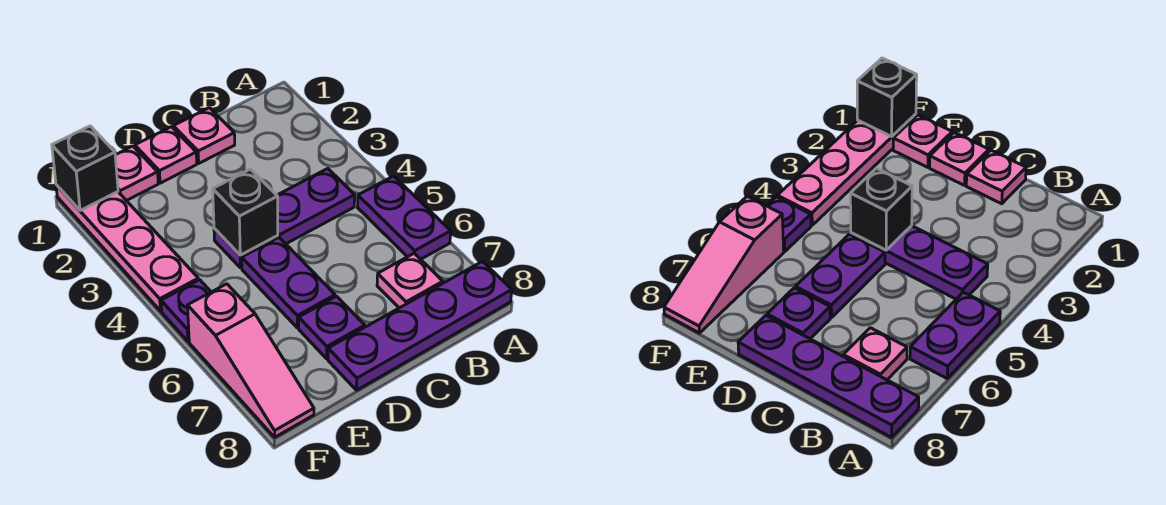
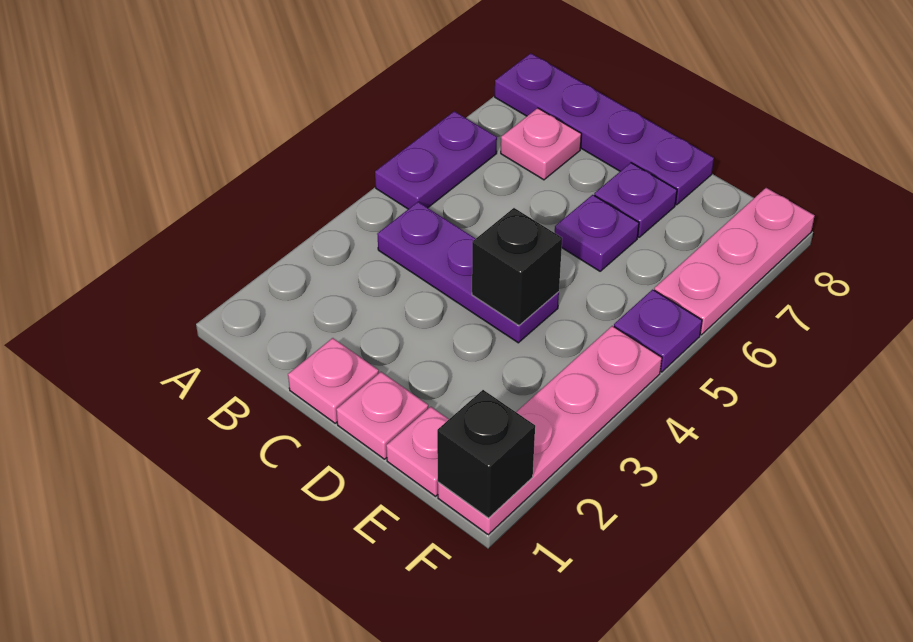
purple 1x2 plate [242,237,335,328] -> purple 1x1 plate [555,195,639,271]
pink 1x3 slope [187,284,314,437] -> pink 1x3 plate [654,188,815,335]

